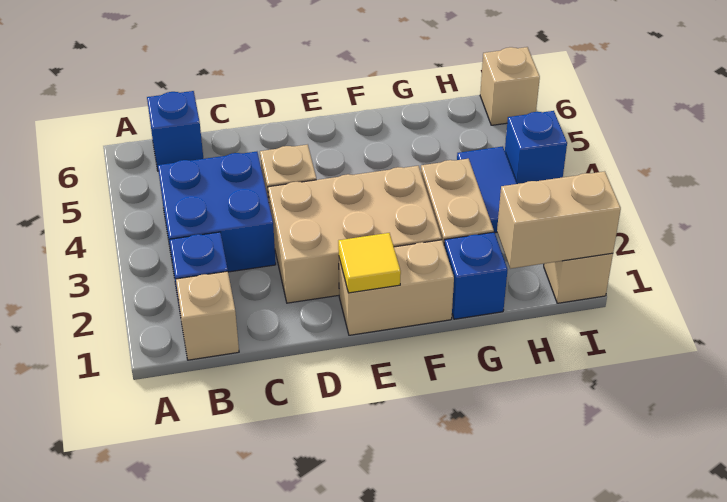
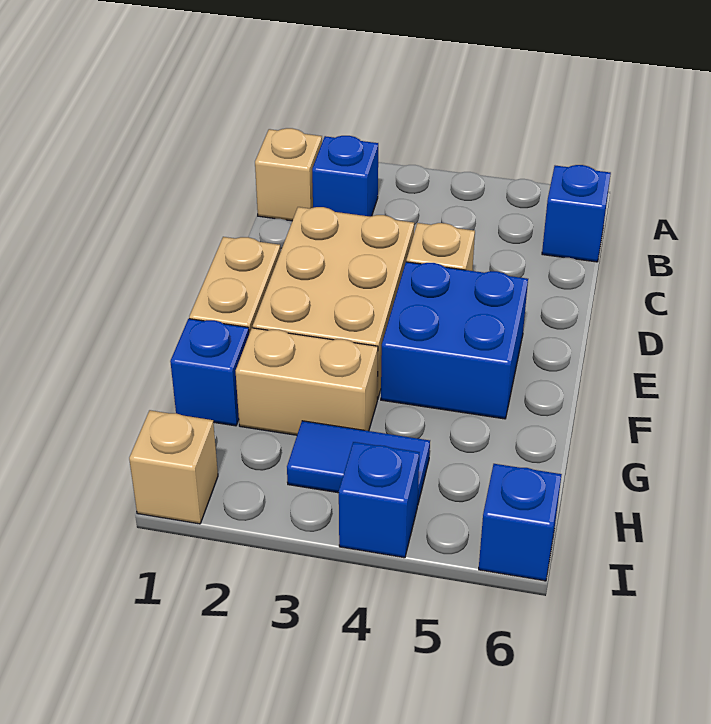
blue 2x2 brick [158,152,276,272] -> blue 2x2 brick moved to [381,262,528,419]
yellow 1x1 tile [338,233,401,293] -> none
tan 1x2 brick [497,171,621,269] -> none
tan 1x1 brick [480,47,540,125] -> blue 1x1 brick [479,464,562,581]

